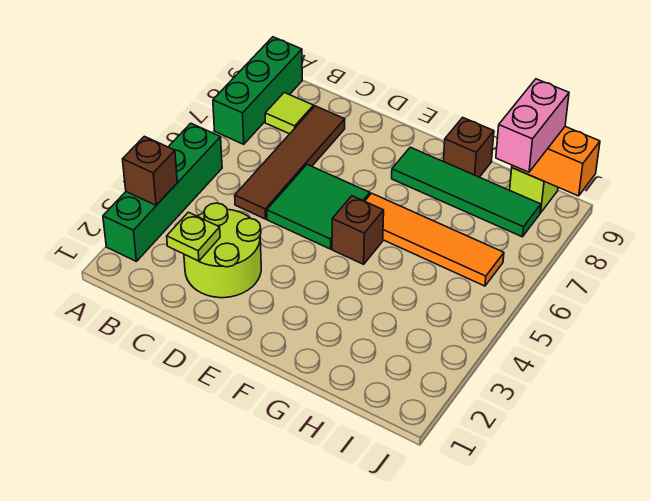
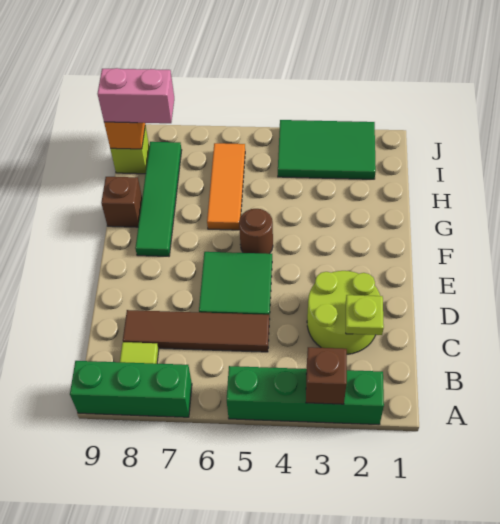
brown 1x1 brick [332,196,384,264] -> brown 1x1 round brick [239,209,273,254]
orange 1x4 tile [365,193,504,286] -> orange 1x3 tile [207,143,245,230]
none -> green 2x3 tile [278,120,376,179]

